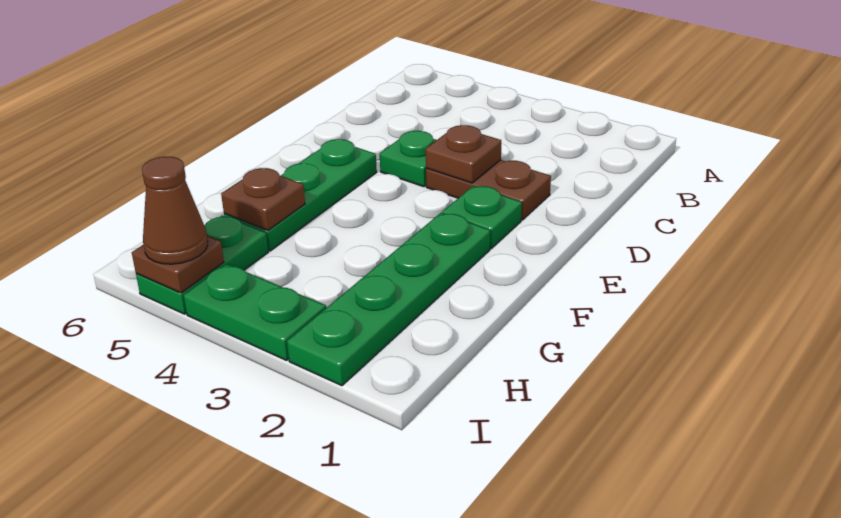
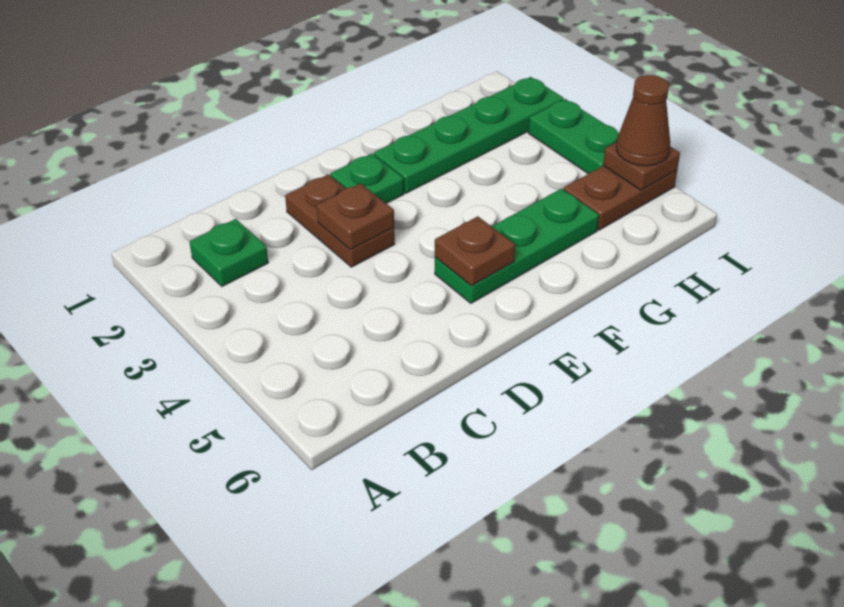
green 1x1 plate [380,131,436,187] -> green 1x1 plate moved to [189,219,268,286]
brown 1x1 plate [221,168,305,230] -> brown 1x1 plate moved to [435,216,515,286]
green 1x2 plate [136,216,268,314] -> brown 1x2 plate [563,166,677,230]

